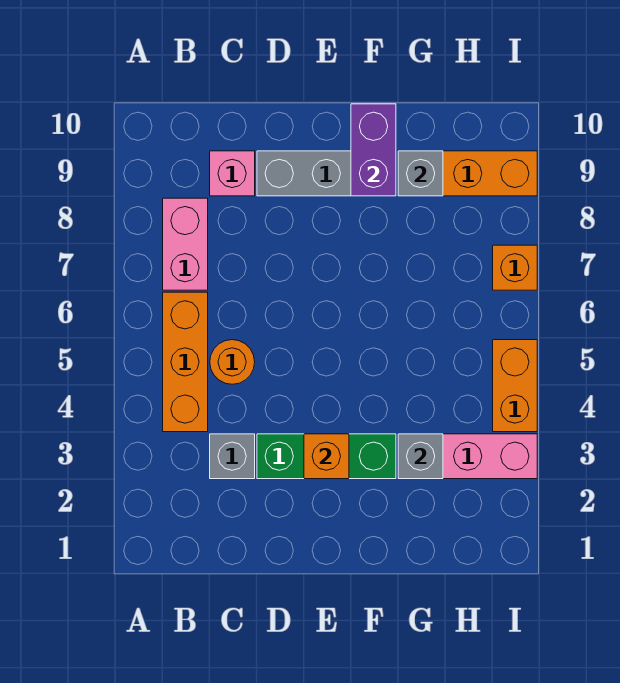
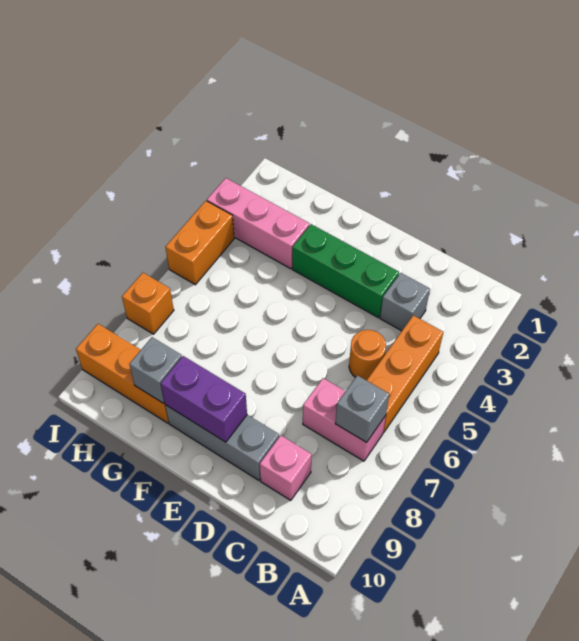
pink 1x2 brick [163,198,208,290] -> pink 1x2 brick turned to [303,378,386,461]
orange 1x1 brick [304,434,349,479] -> none
purple 1x2 brick [351,104,396,196] -> purple 1x2 brick turned to [161,356,247,442]
grey 1x1 brick [398,434,443,479] -> grey 1x1 brick moved to [335,375,389,442]

